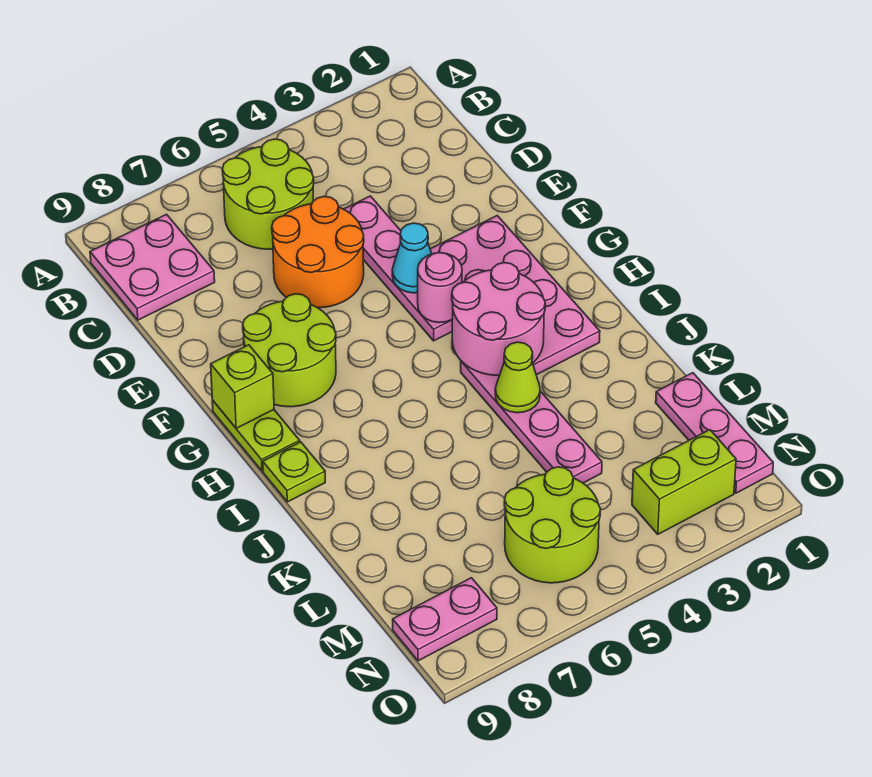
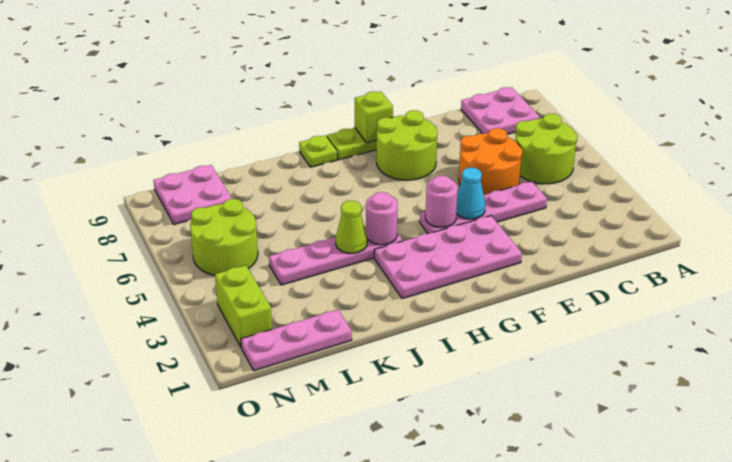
pink 2x2 round brick [452,262,545,375] -> pink 1x1 round brick [366,192,398,245]
pink 1x2 plate [393,578,497,661] -> pink 2x2 plate [154,165,232,224]

